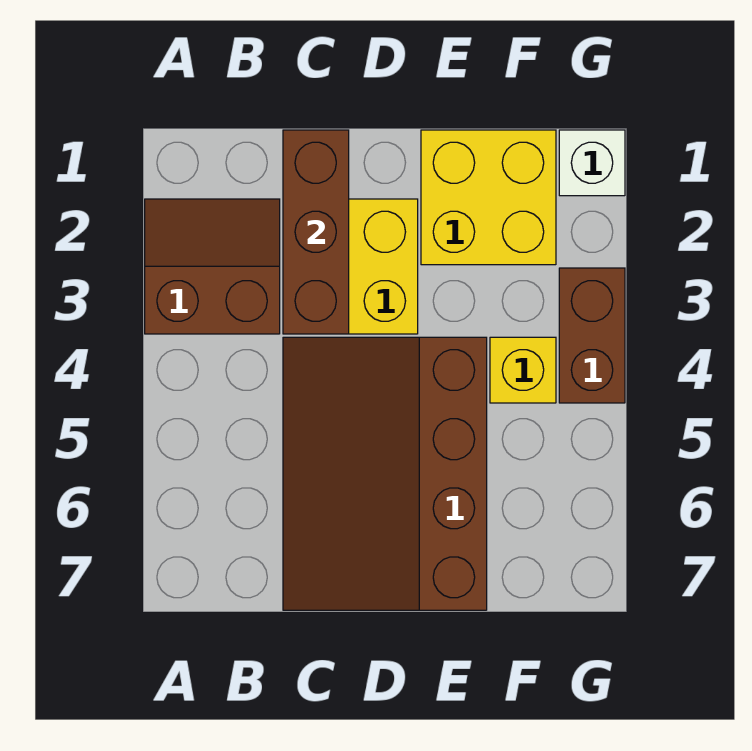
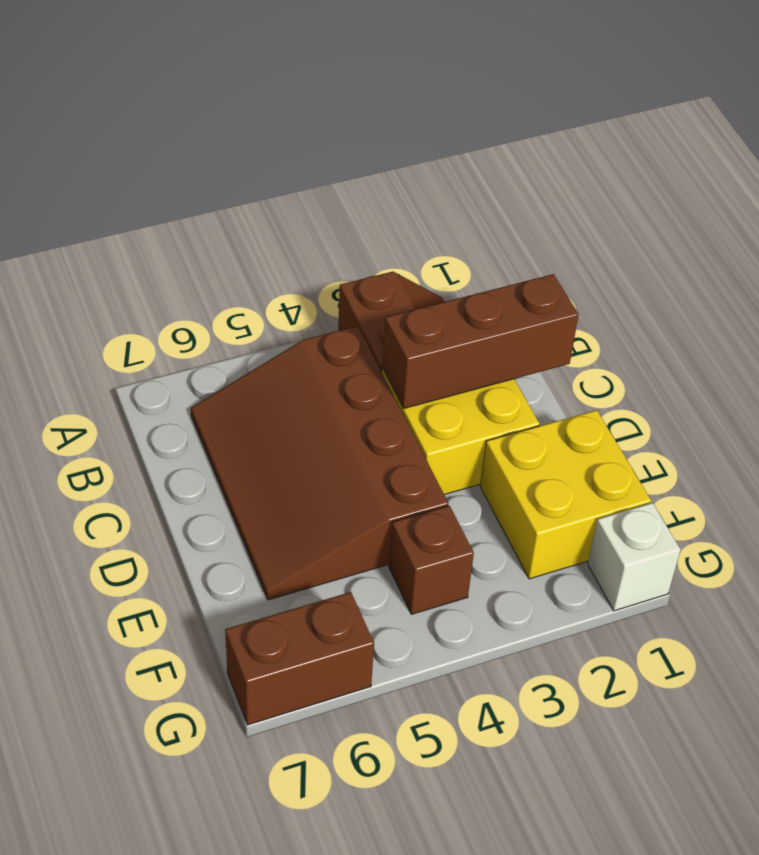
brown 3x4 slope [283,337,487,610] -> brown 3x4 slope turned to [191,326,448,600]
yellow 1x1 brick [490,337,556,403] -> brown 1x1 brick [389,506,474,614]
brown 1x2 brick [559,268,625,403] -> brown 1x2 brick moved to [225,592,374,725]

